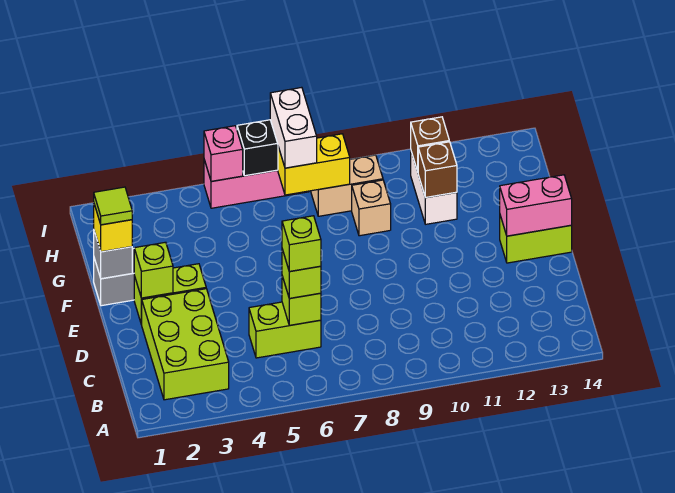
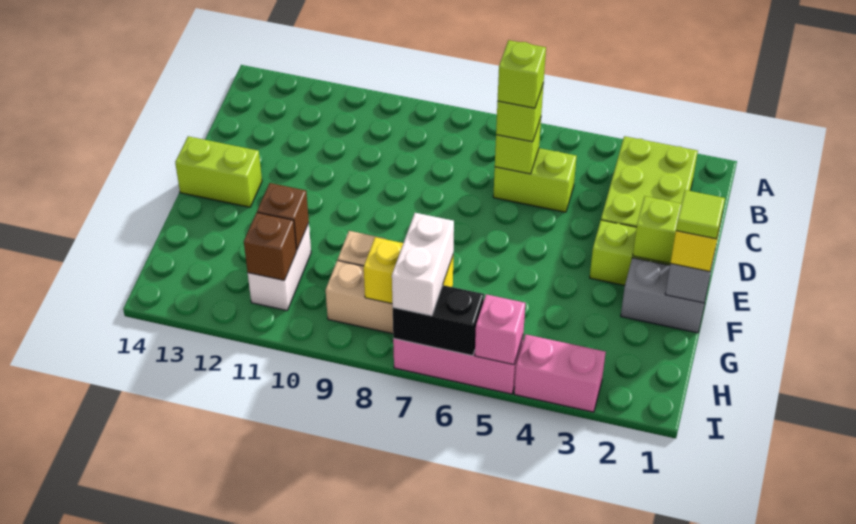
pink 1x2 brick [500,175,572,236] -> pink 1x2 brick moved to [514,334,606,412]

